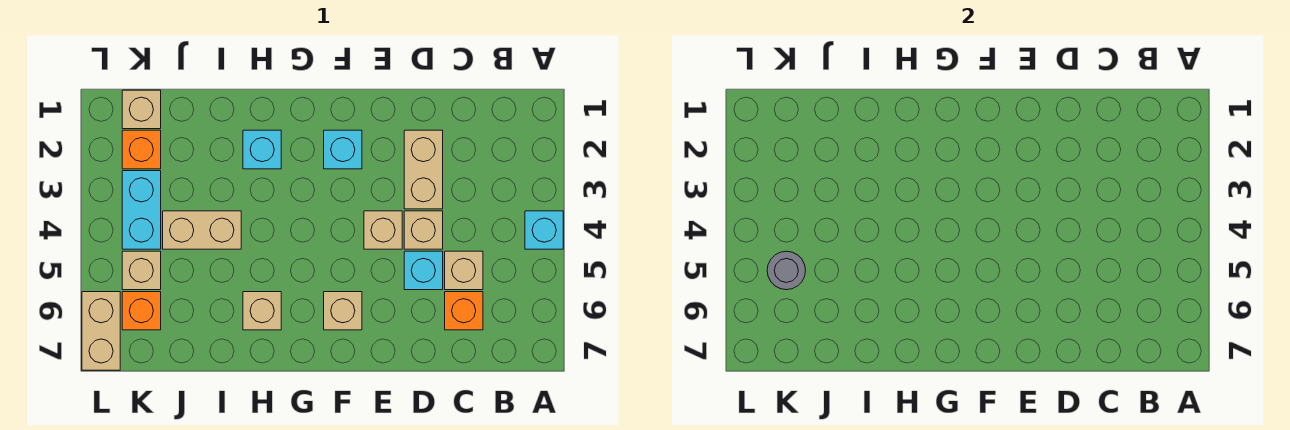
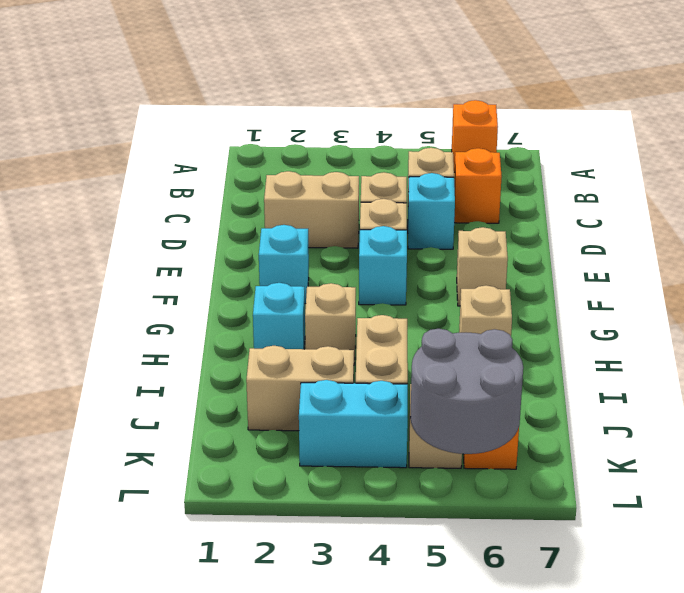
cyan 1x1 brick [525,211,563,249] -> cyan 1x1 brick moved to [359,226,407,305]
tan 1x1 brick [122,90,161,129] -> tan 1x1 brick moved to [305,283,356,365]
orange 1x1 brick [122,130,161,169] -> orange 1x1 brick moved to [452,100,498,172]
grey 1x1 round brick [767,251,806,290] -> grey 2x2 round brick [410,329,523,454]
tan 1x2 brick [82,292,120,370] -> tan 1x2 brick moved to [246,346,354,431]

